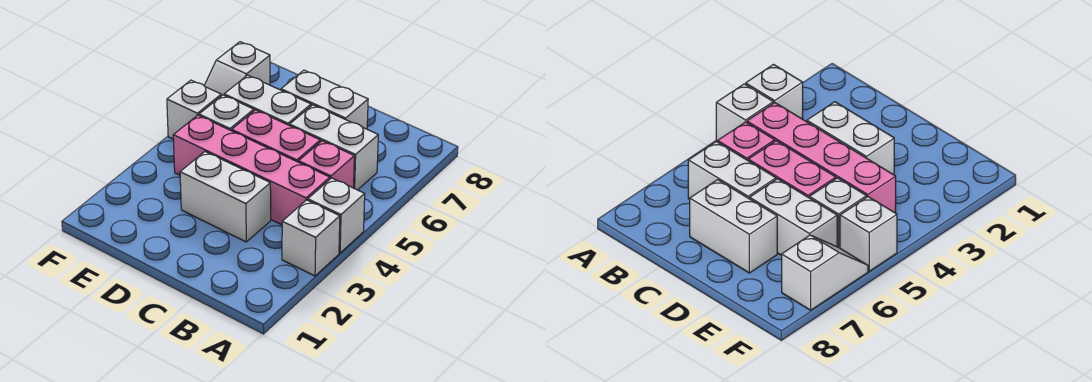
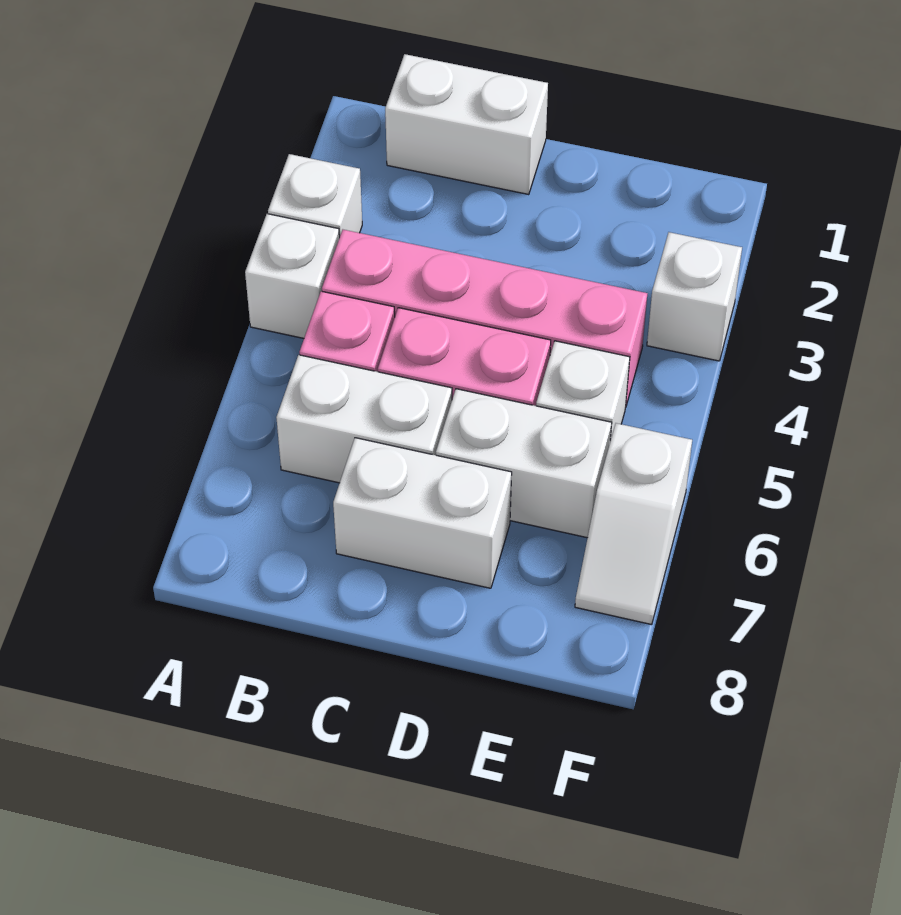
white 1x2 brick [180,152,271,242] -> white 1x2 brick moved to [385,54,548,195]
white 1x1 brick [167,80,221,139] -> white 1x1 brick moved to [647,232,742,361]
white 1x2 slope [204,42,270,96] -> white 1x2 slope turned to [575,423,692,625]

